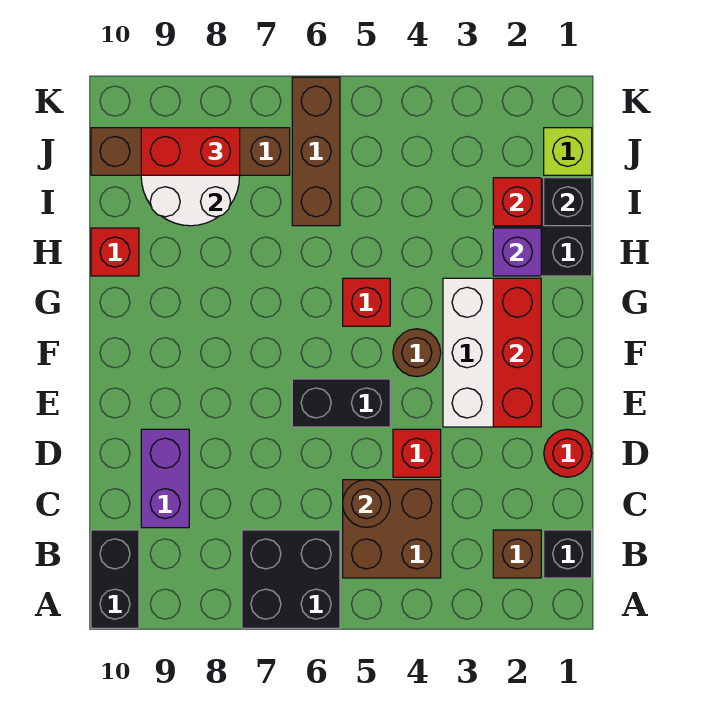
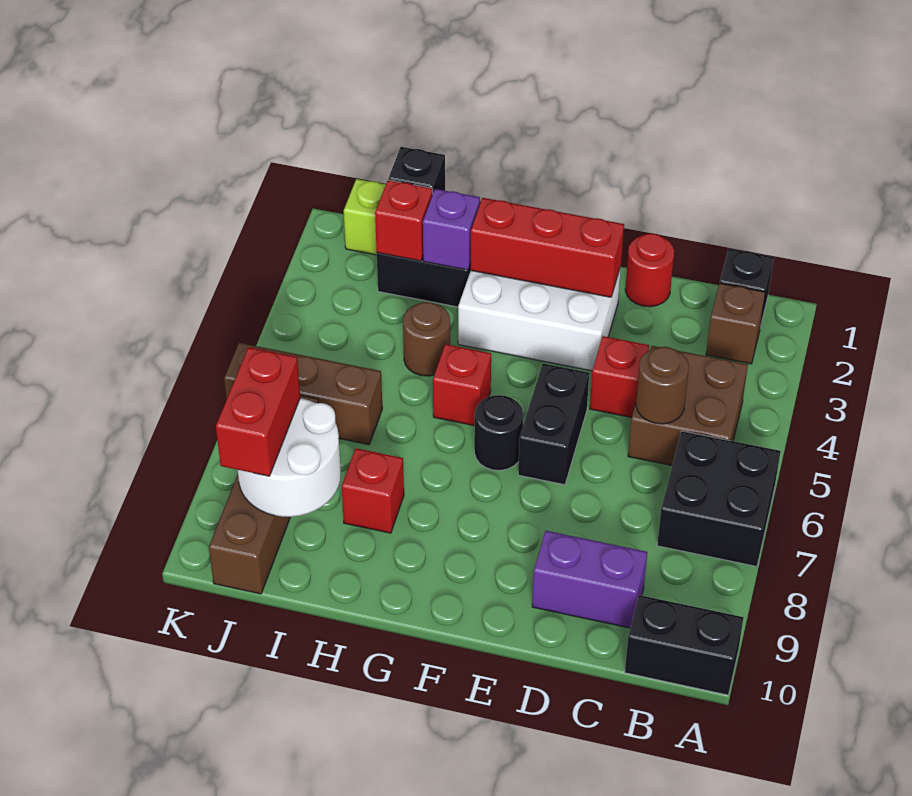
brown 1x1 round brick [393,329,441,377] -> brown 1x1 round brick moved to [403,302,450,376]
none -> black 1x1 round brick [474,395,523,470]
red 1x1 brick [91,228,139,276] -> red 1x1 brick moved to [342,448,404,533]

